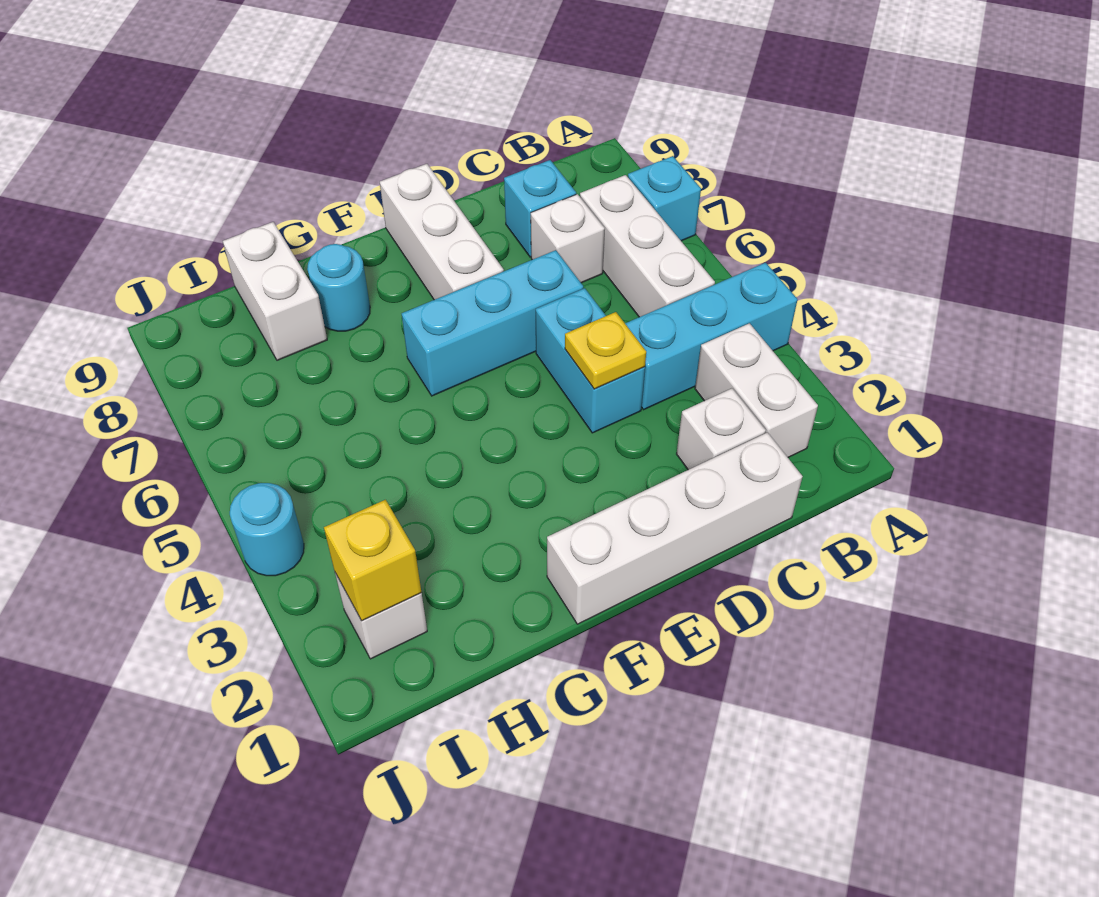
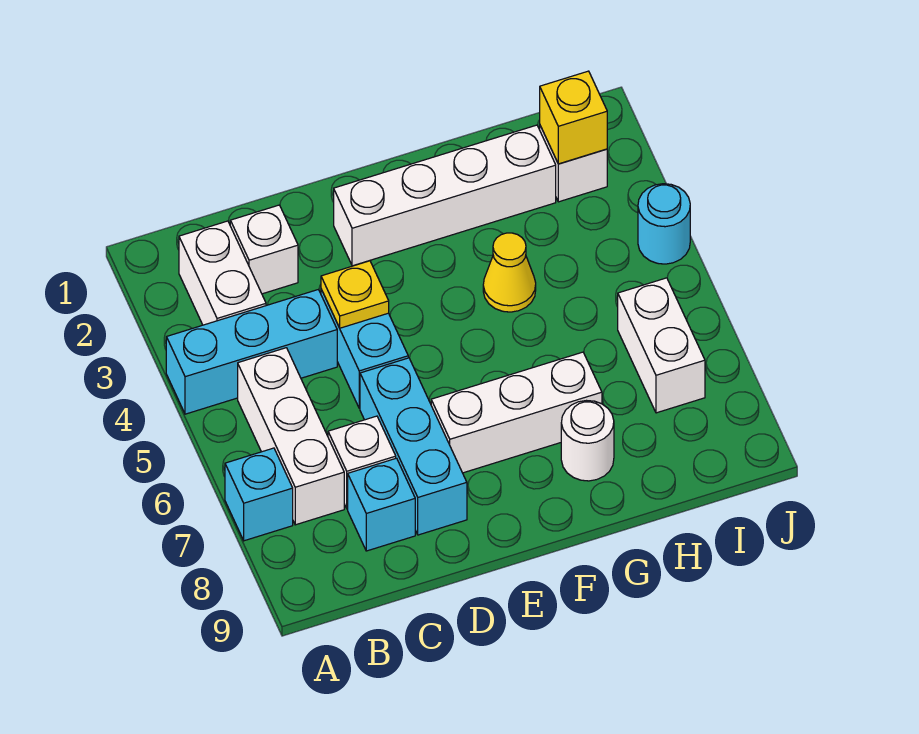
white 1x4 brick [547,432,803,624] -> white 1x4 brick moved to [334,125,556,266]
cyan 1x3 brick [402,250,583,396] -> cyan 1x3 brick turned to [360,358,467,535]
white 1x3 brick [380,164,504,300] -> white 1x3 brick turned to [431,352,602,473]
none -> yellow 1x1 cone [483,233,536,312]
cyan 1x1 round brick [307,244,370,331] -> white 1x1 round brick [561,401,614,481]
white 1x2 brick [223,222,327,360] -> white 1x2 brick moved to [618,278,705,413]

